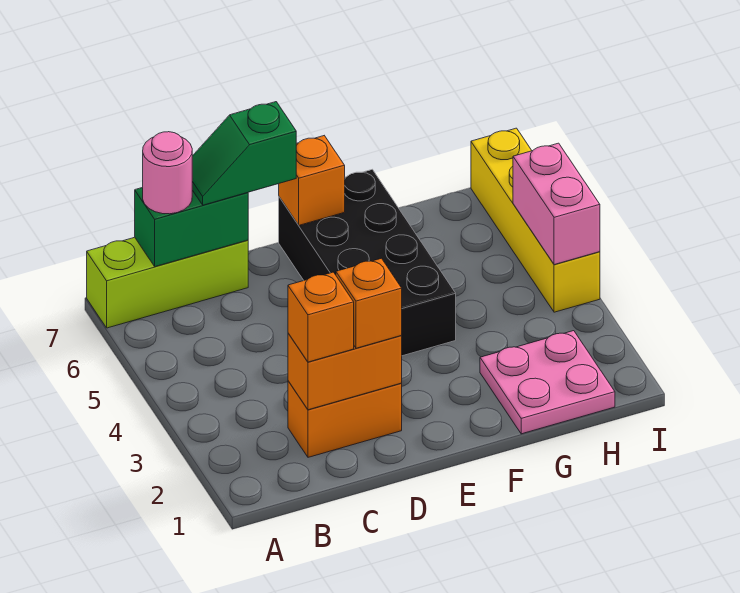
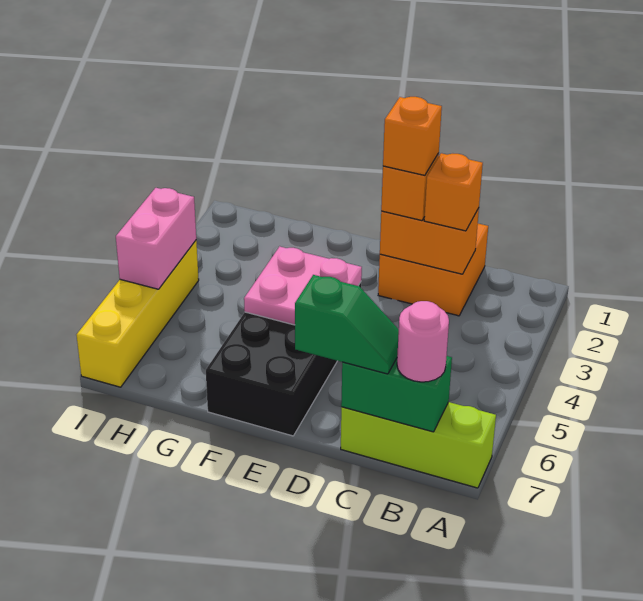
orange 1x2 brick [288,381,402,457] -> orange 2x2 brick [378,224,488,316]
orange 1x1 brick [279,136,345,225] -> orange 1x1 brick moved to [383,97,442,175]
pink 2x2 plate [480,331,615,434] -> pink 2x2 plate moved to [244,246,362,325]

